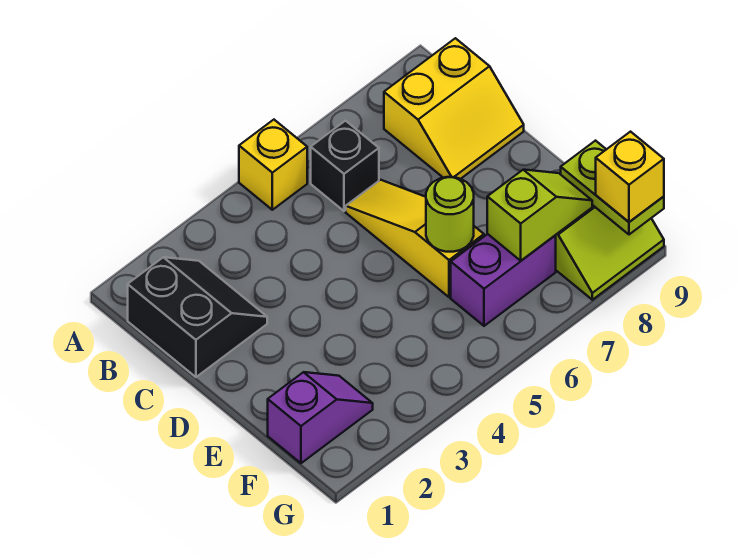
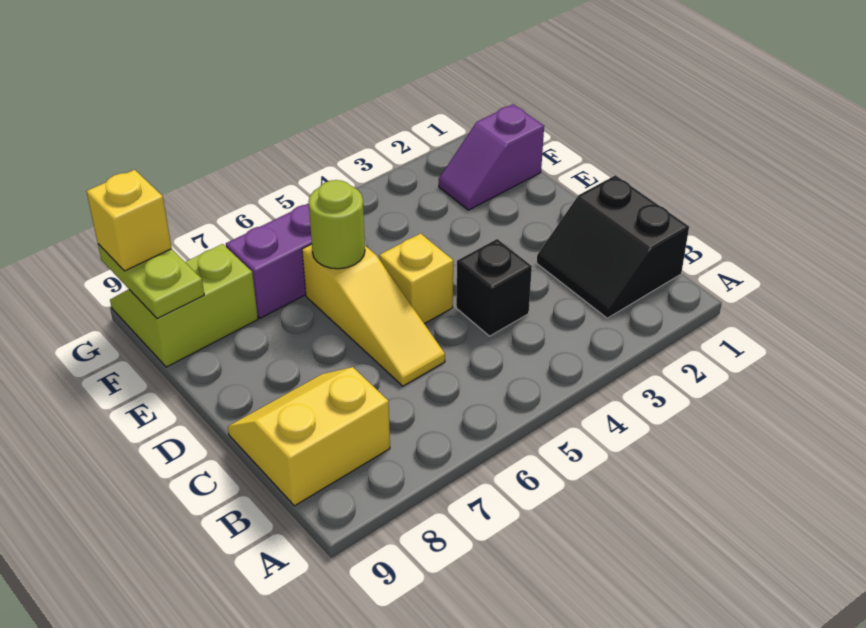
yellow 1x1 brick [239,120,307,210] -> yellow 1x1 brick moved to [379,233,453,324]
black 1x1 brick [311,121,379,211] -> black 1x1 brick moved to [456,239,532,336]
lime 1x2 slope [487,170,592,261] -> none

